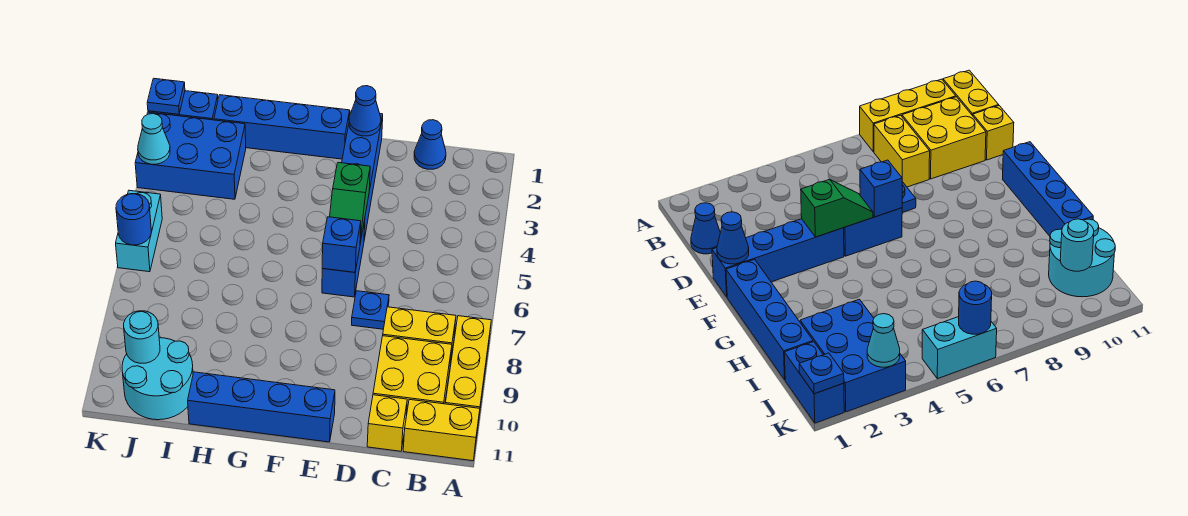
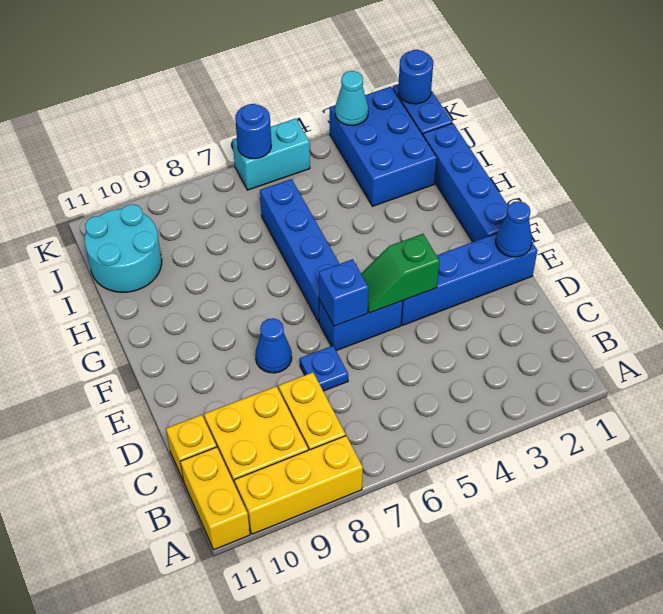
blue 1x1 cone [414,120,446,169] -> blue 1x1 cone moved to [255,318,292,373]
blue 1x4 brick [188,372,335,442] -> blue 1x4 brick moved to [260,179,339,322]
cyan 1x1 round brick [124,311,160,363] -> none
blue 1x1 plate [147,78,185,114] -> blue 1x1 round brick [398,50,433,104]

